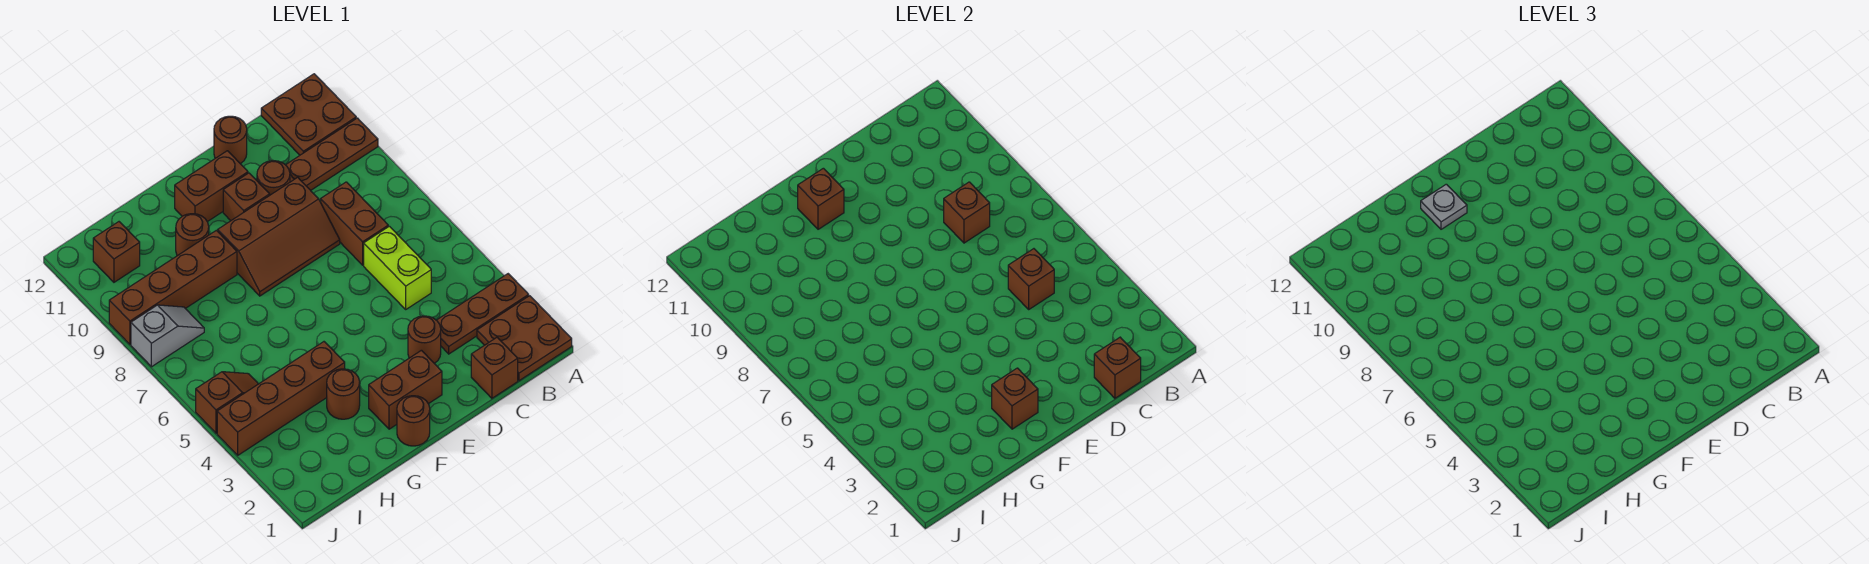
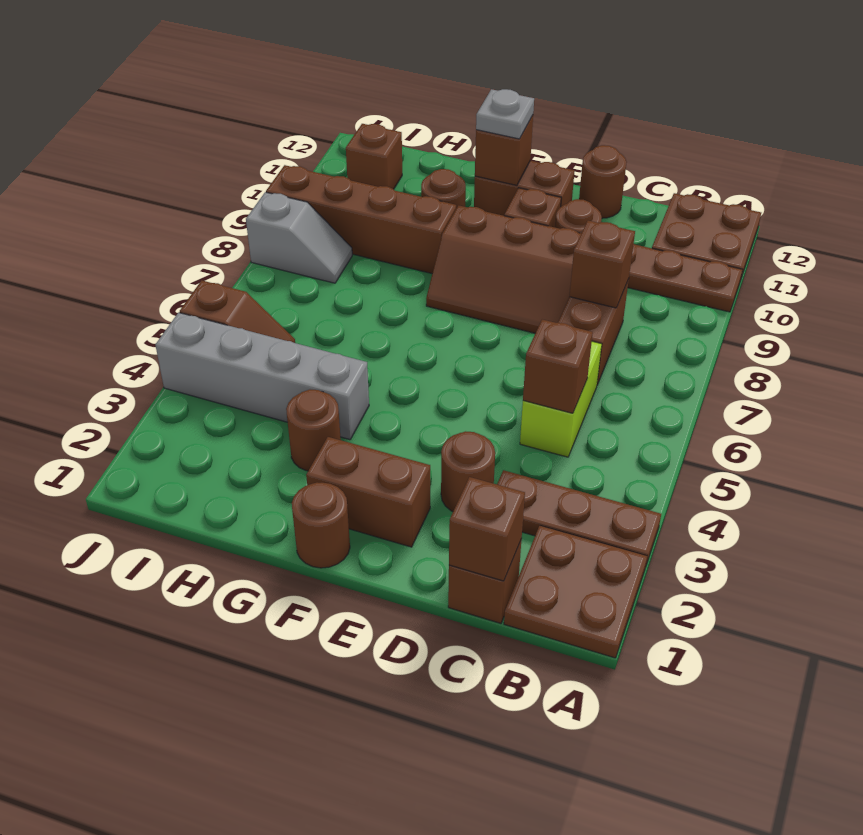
brown 1x1 brick [992,368,1038,429] -> none
brown 1x4 brick [217,342,345,455] -> grey 1x4 brick [156,313,369,440]

